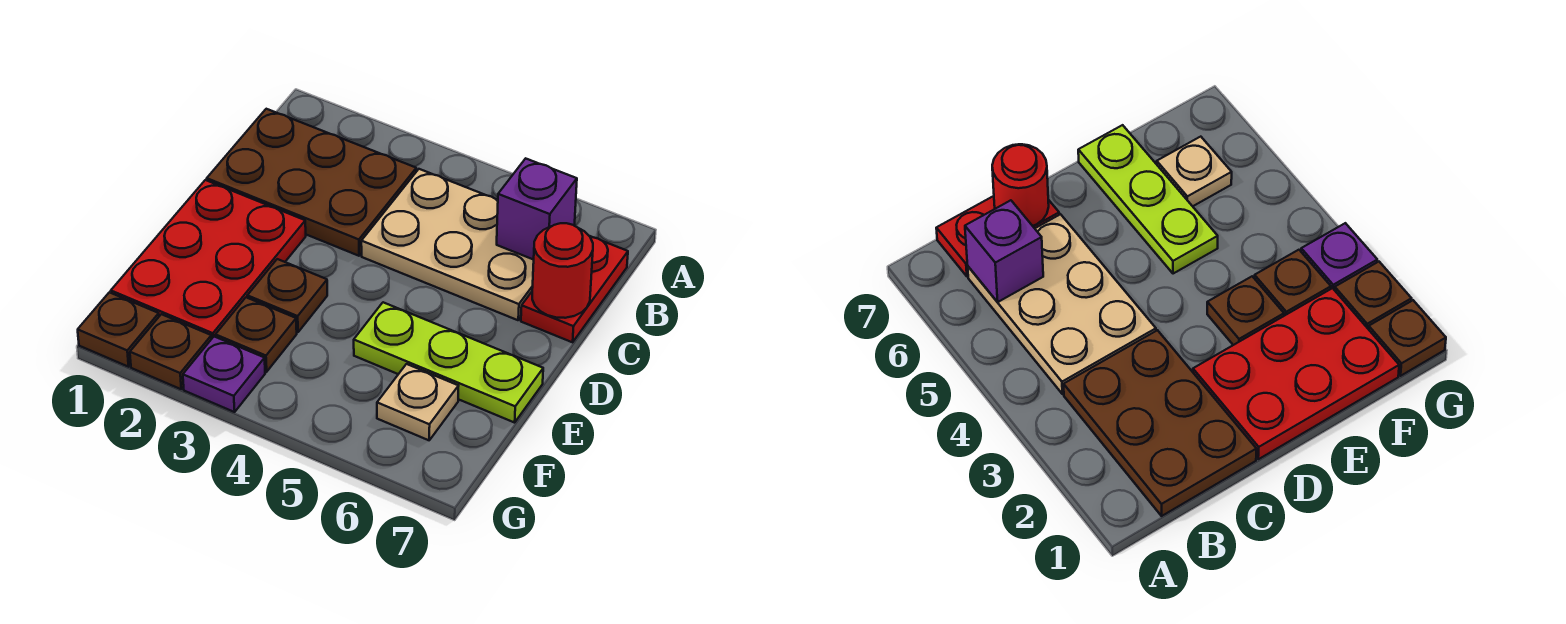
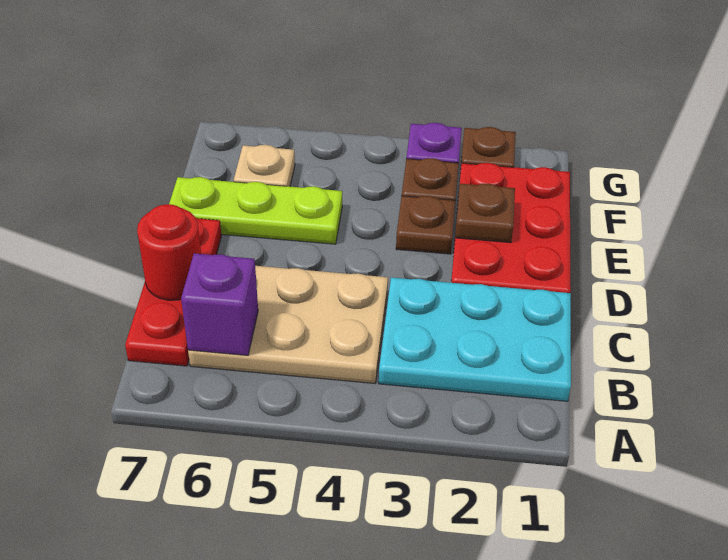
brown 2x3 plate [207,109,416,256] -> cyan 2x3 plate [379,278,571,401]
red 1x2 plate [521,236,628,342] -> red 1x3 plate [125,218,221,366]
brown 1x1 plate [78,292,159,367] -> brown 1x1 plate moved to [455,184,515,243]

